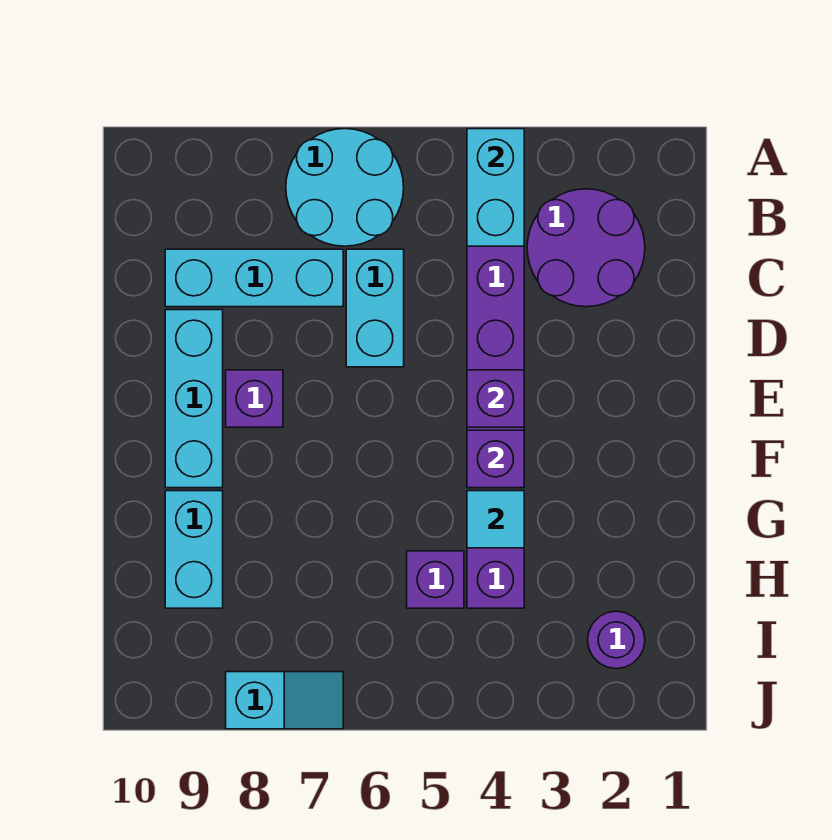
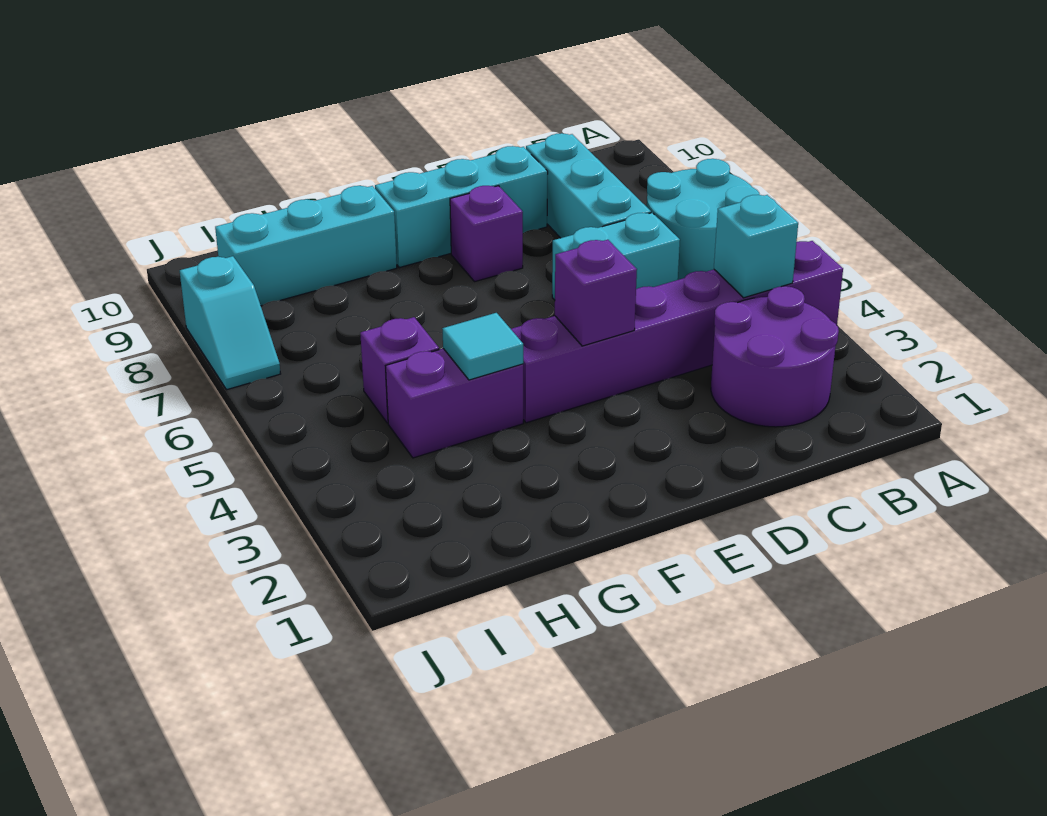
cyan 1x2 brick [467,129,524,246] -> cyan 1x1 brick [714,195,798,298]
purple 1x1 brick [467,430,524,488] -> none
cyan 1x2 brick [165,491,223,608] -> cyan 1x3 brick [215,186,397,306]
purple 1x1 round brick [588,611,645,669] -> none

